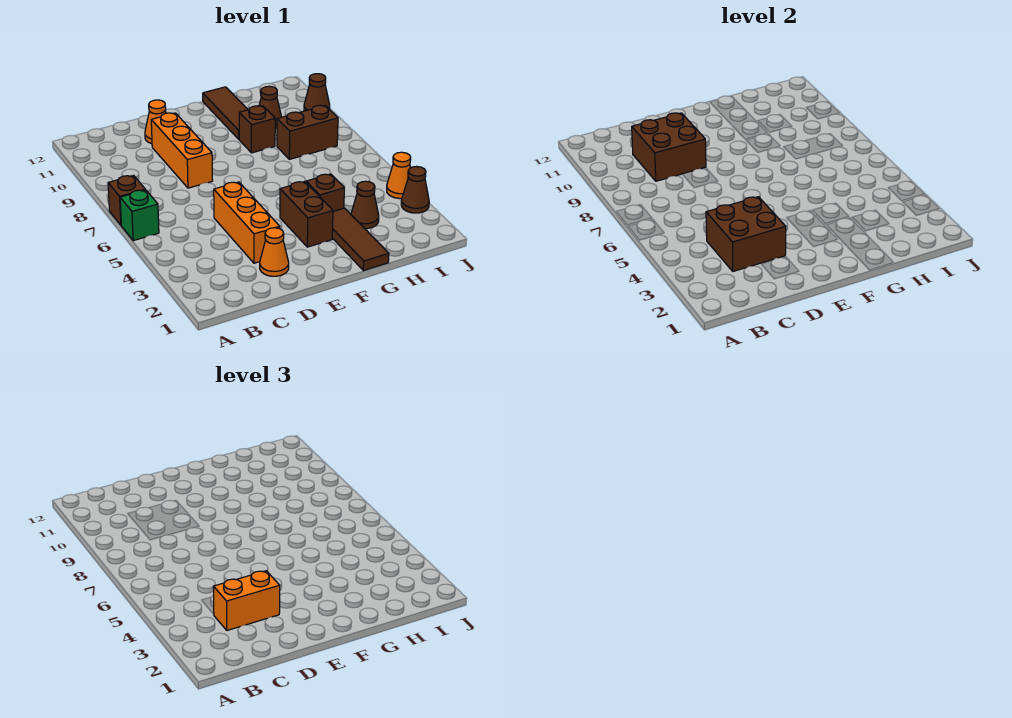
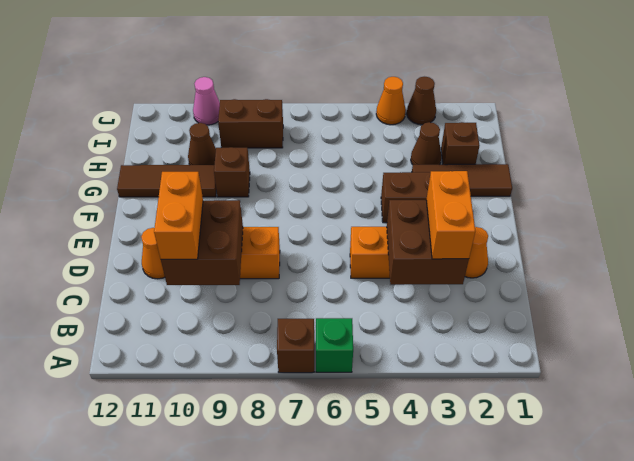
none -> orange 1x2 brick [154,172,203,259]
brown 1x1 brick [306,174,344,211] -> brown 1x1 brick moved to [441,122,480,165]
brown 1x2 brick [277,105,338,159] -> brown 1x2 brick turned to [218,99,283,148]
brown 1x1 cone [304,74,330,111] -> pink 1x1 cone [193,77,220,125]

